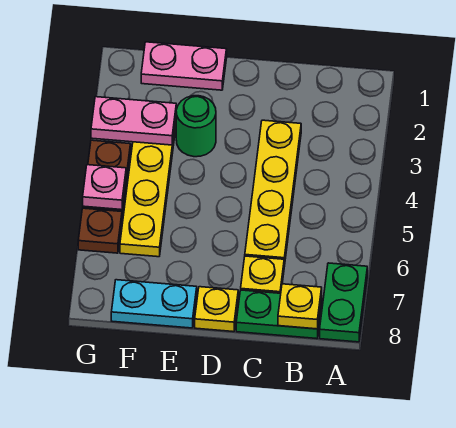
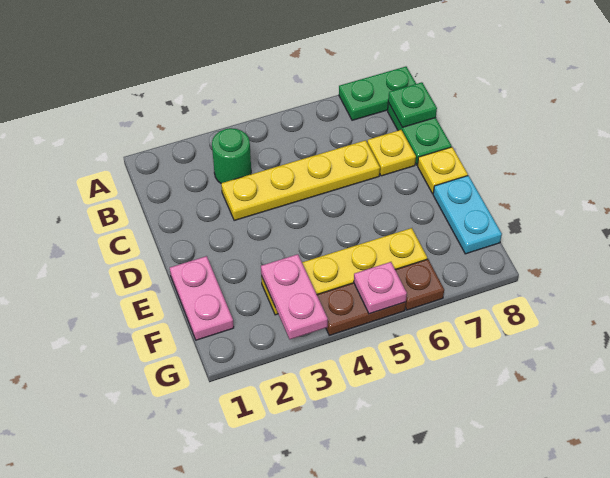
yellow 1x1 plate [278,284,322,329] -> green 1x1 plate [388,82,437,127]
green 1x1 round brick [176,96,216,157] -> green 1x1 round brick moved to [212,128,251,183]

